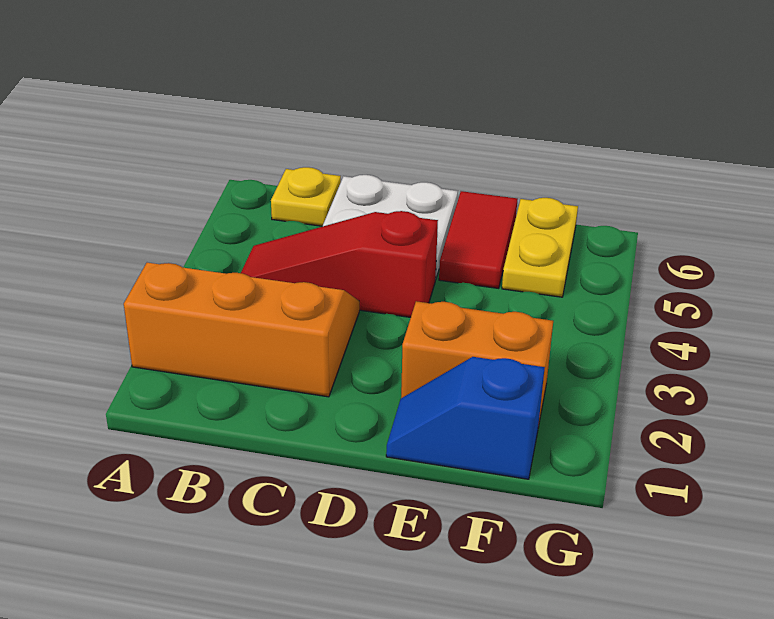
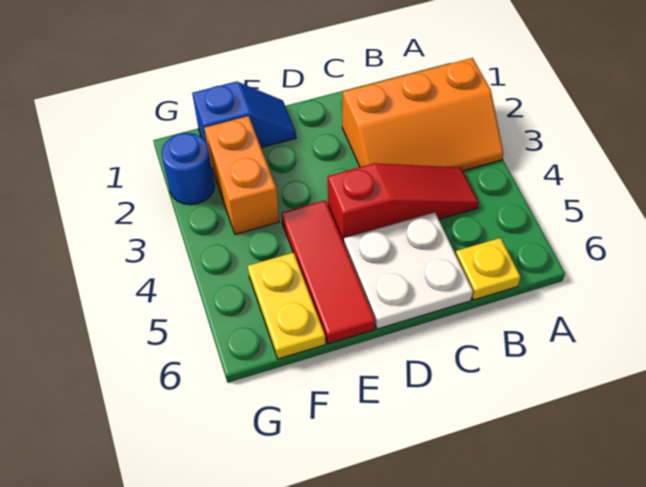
orange 1x2 brick [401,301,553,427] -> orange 1x2 brick turned to [204,116,279,234]
red 1x2 tile [439,191,517,288] -> red 1x3 tile [281,200,375,344]
none -> blue 1x1 round brick [162,133,215,205]

